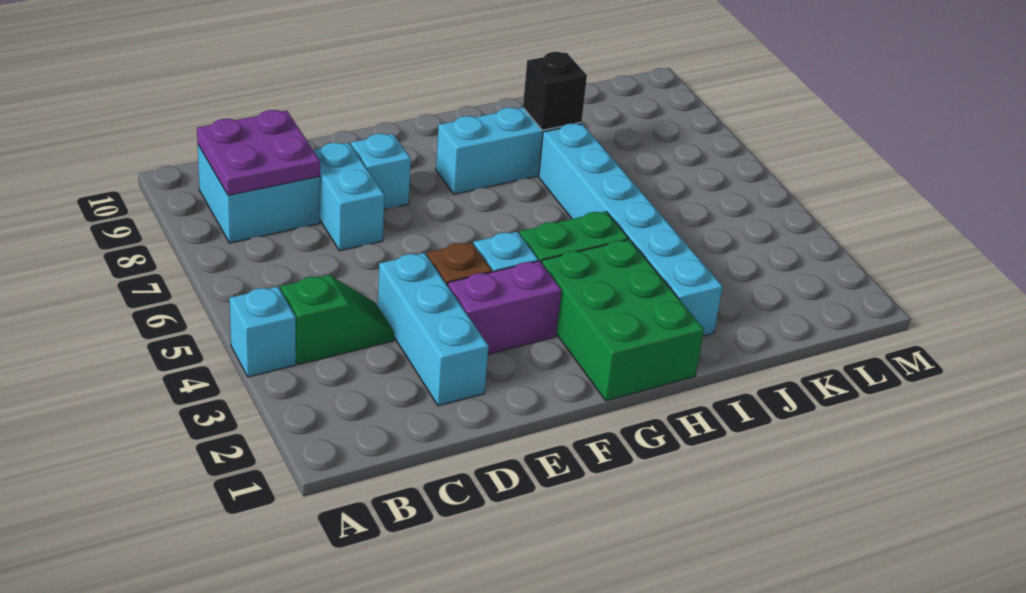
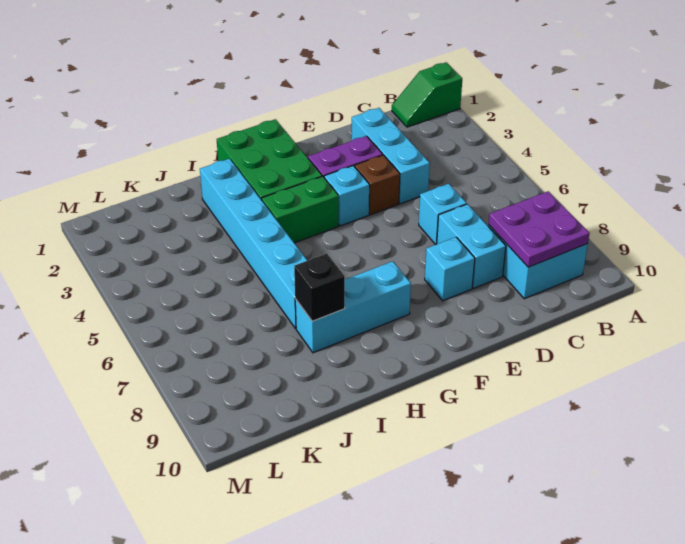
cyan 1x1 brick [230,287,296,377] -> cyan 1x1 brick moved to [419,184,467,245]
green 1x2 slope [281,275,394,365] -> green 1x2 slope moved to [392,62,462,127]

